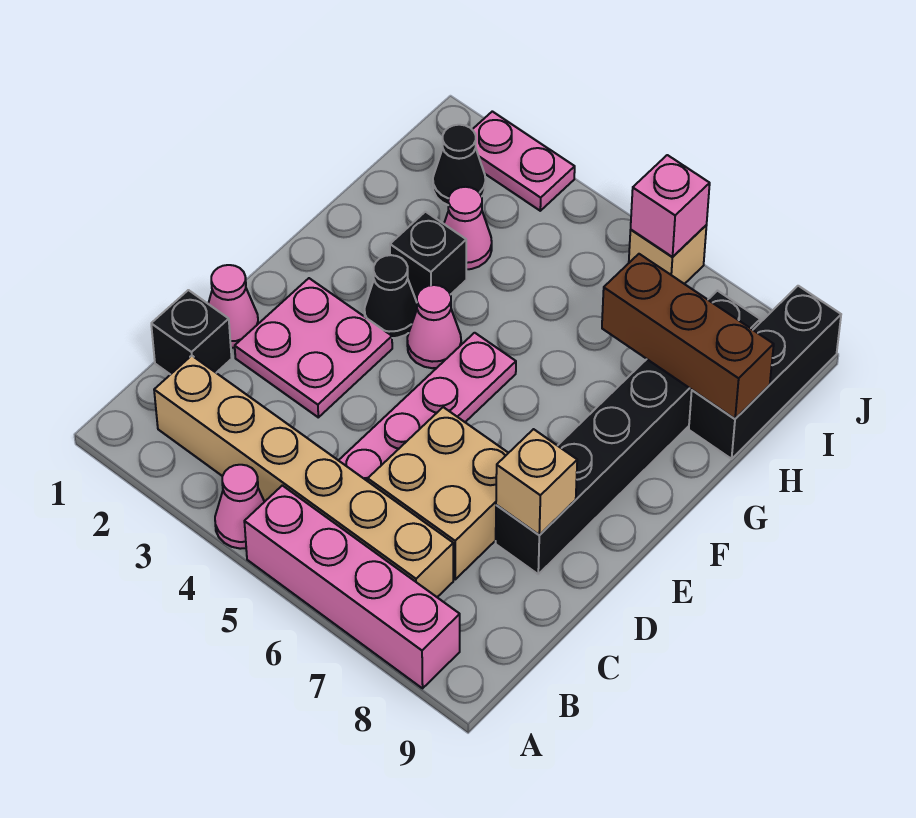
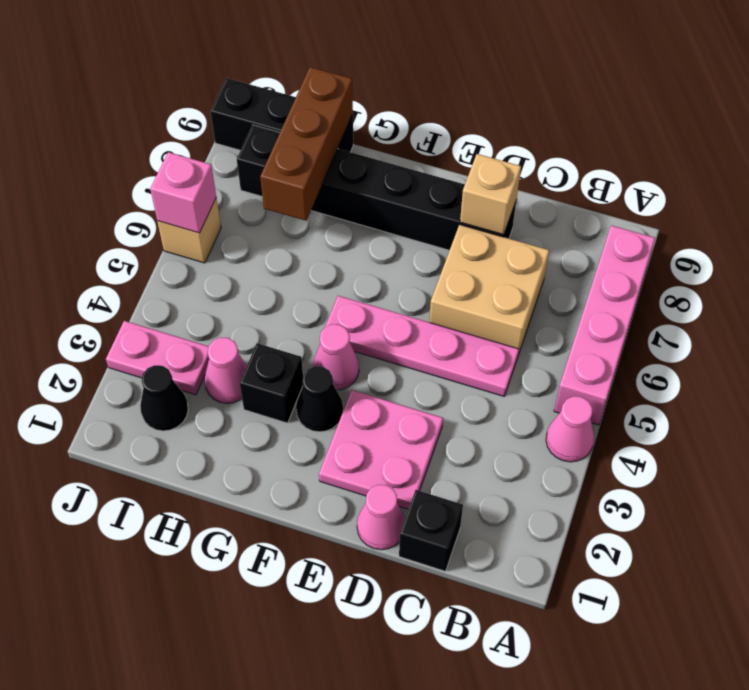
tan 1x6 brick [154,356,453,597] -> none
pink 1x2 plate [472,111,575,211] -> pink 1x2 plate turned to [106,321,209,395]

